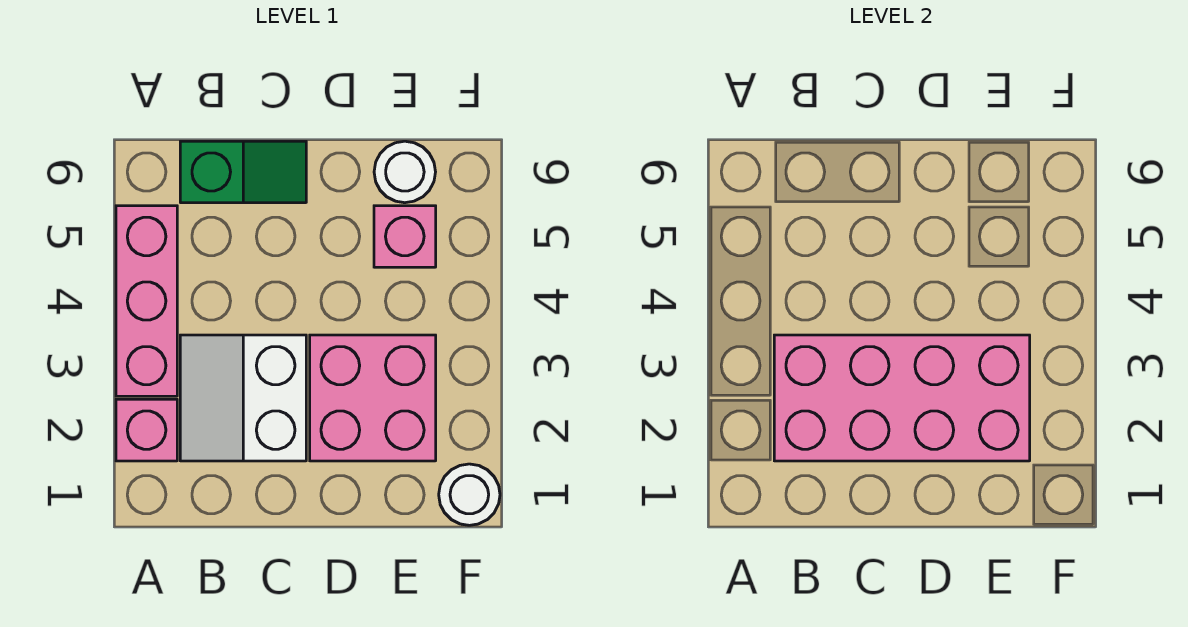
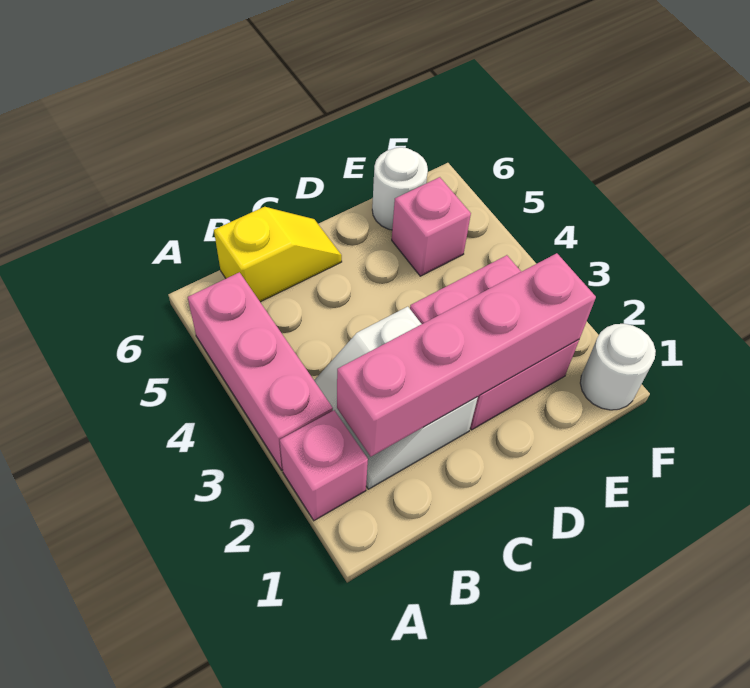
pink 2x4 brick [774,335,1030,461] -> pink 1x4 brick [337,253,596,456]
green 1x2 slope [180,141,306,203] -> yellow 1x2 slope [214,207,342,302]

